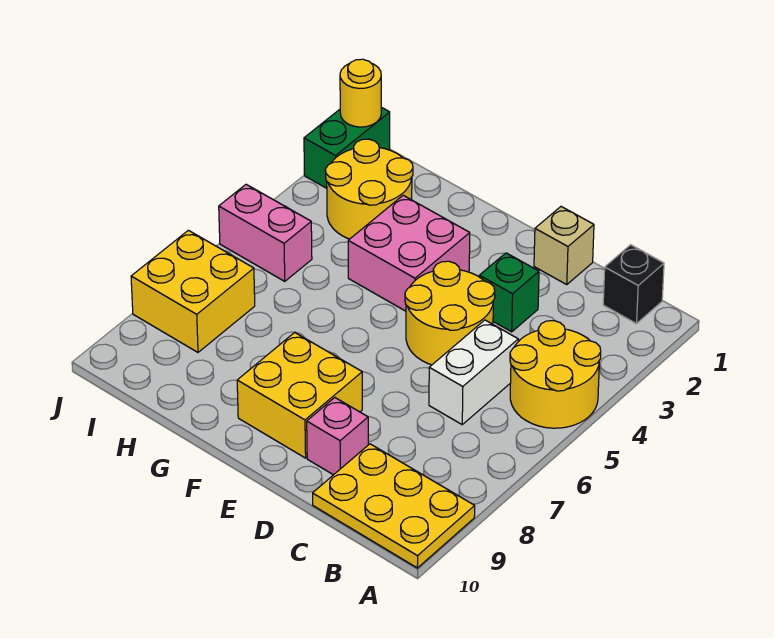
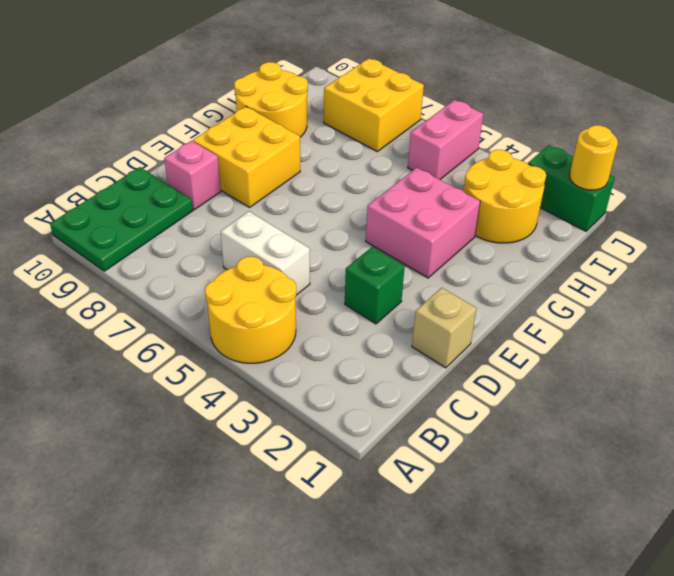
yellow 2x3 plate [313,444,475,568] -> green 2x3 plate [50,167,193,271]
black 1x1 brick [603,245,664,324] -> none
yellow 2x2 round brick [405,261,495,365] -> yellow 2x2 round brick moved to [234,62,308,137]

